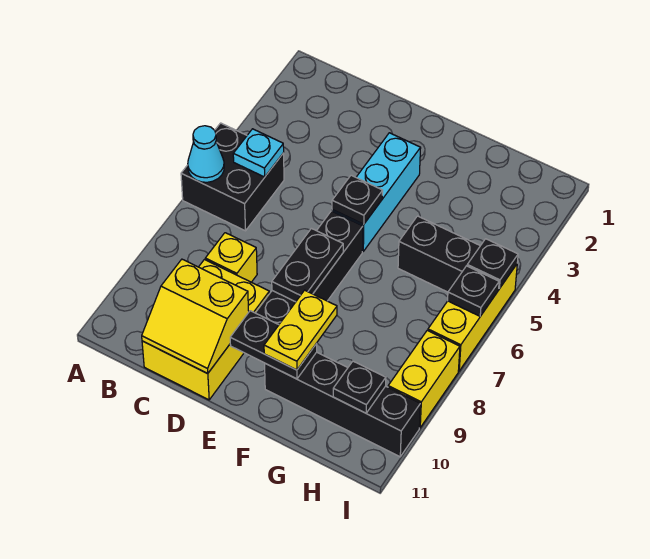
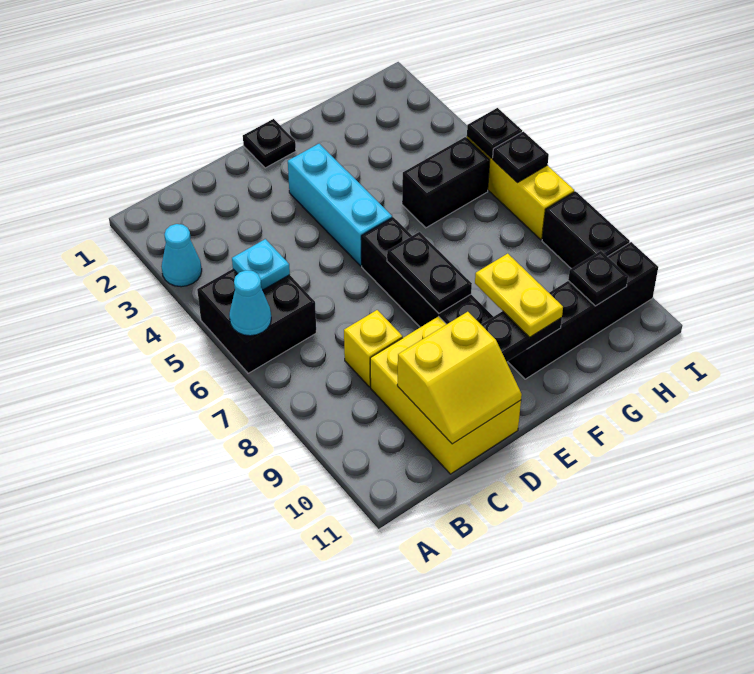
none -> cyan 1x1 cone [161,224,202,287]
black 1x1 plate [332,175,383,224] -> black 1x1 plate moved to [243,119,296,168]
yellow 1x2 brick [388,331,460,428] -> black 1x2 brick [542,191,630,269]

